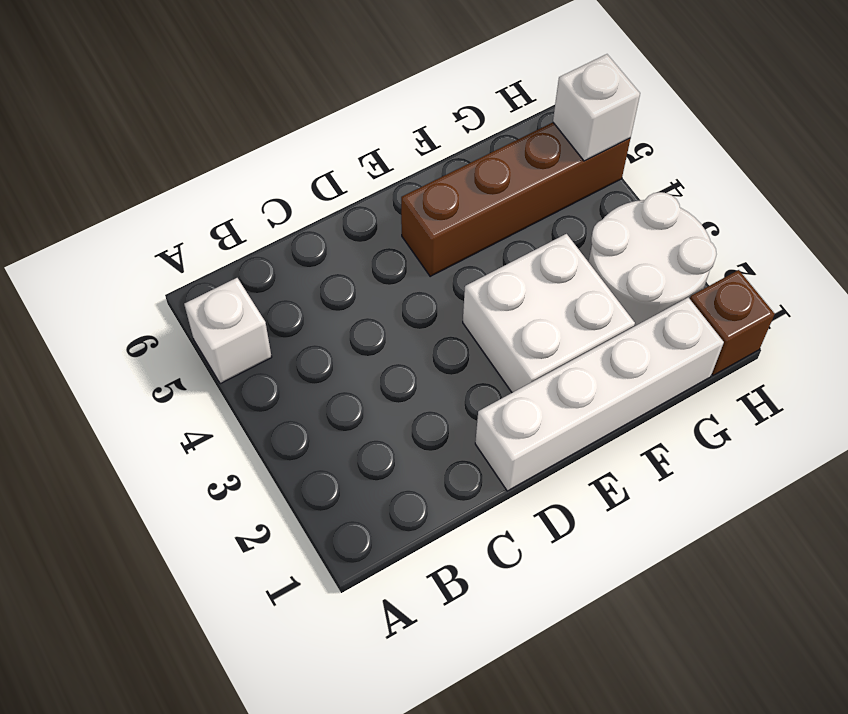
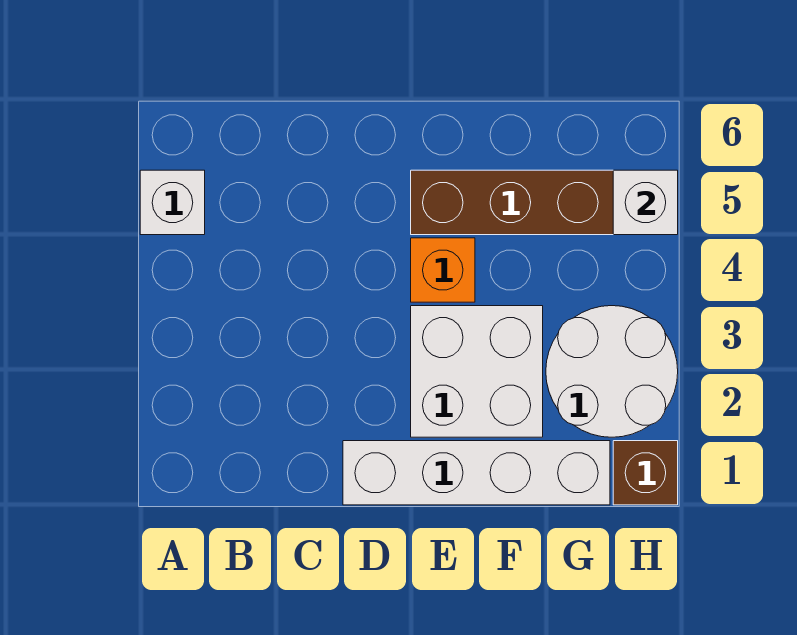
none -> orange 1x1 brick [411,238,475,302]

